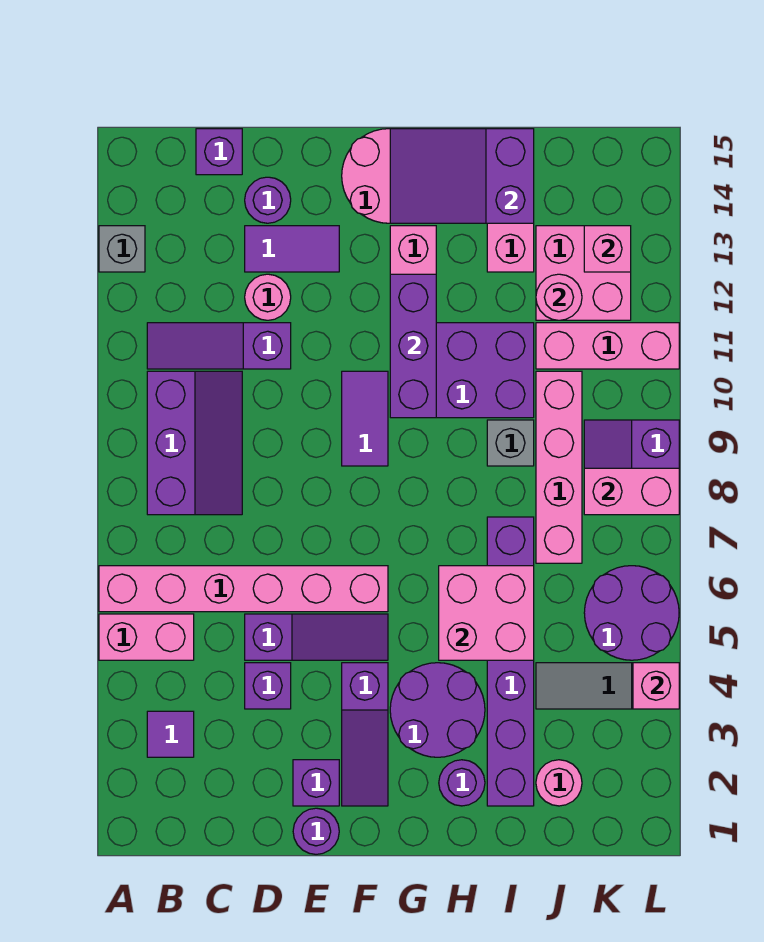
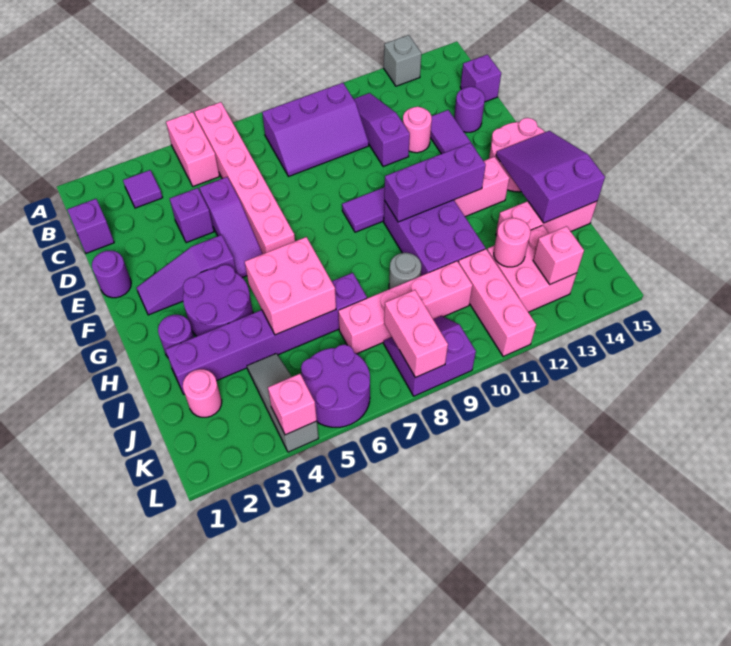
purple 1x1 brick [293,760,339,806] -> purple 1x1 brick moved to [67,199,114,253]
grey 1x1 brick [487,420,534,466] -> grey 1x1 round brick [389,253,421,289]

